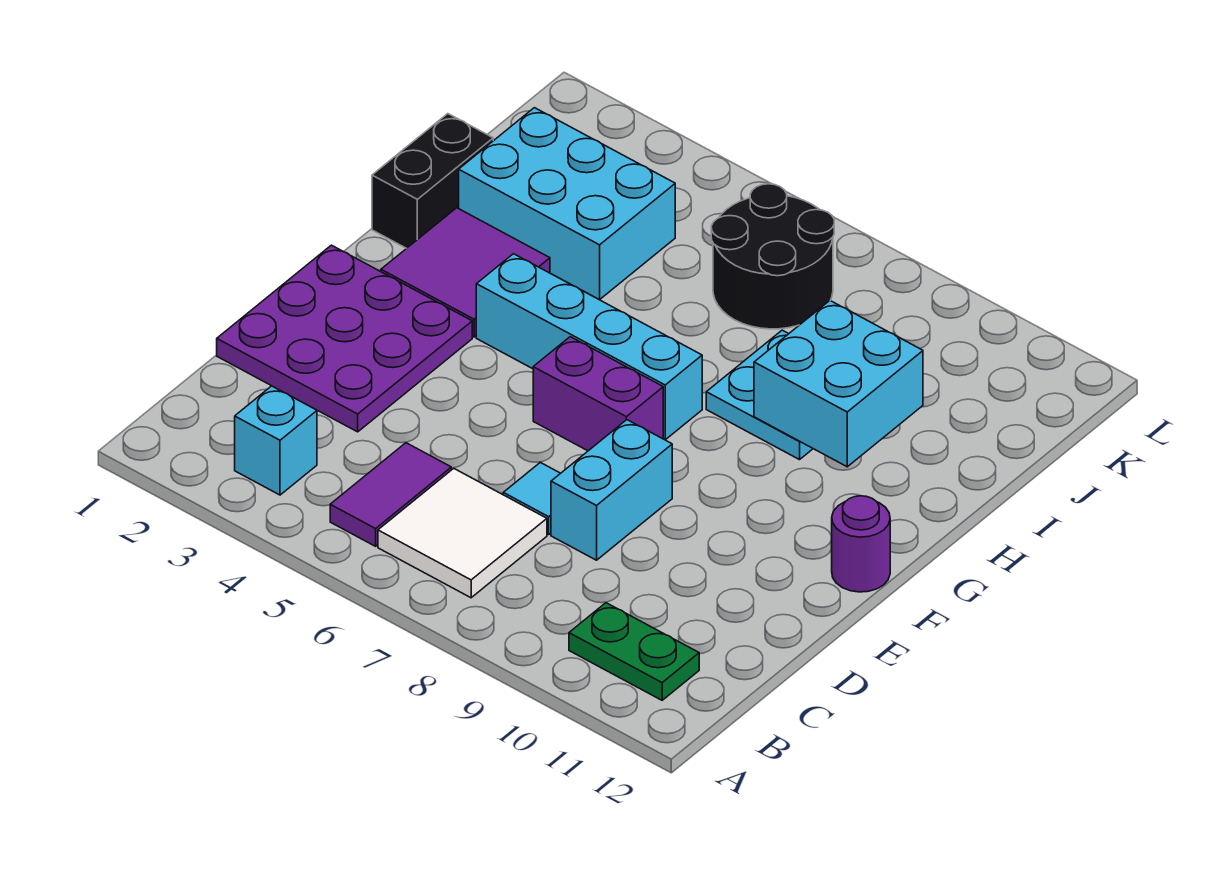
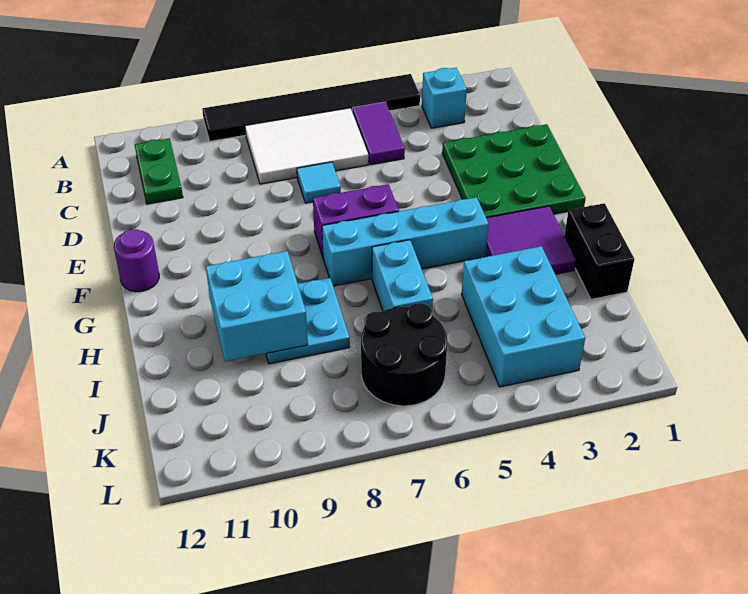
none -> black 1x6 tile [202,74,420,141]
white 2x2 tile [378,468,547,598] -> white 2x3 tile [245,108,368,184]
green 1x2 plate [569,603,699,700] -> green 1x2 plate turned to [135,138,183,204]
purple 3x3 plate [217,245,472,432] -> green 3x3 plate [442,124,586,218]
cyan 1x2 brick [551,420,672,560] -> cyan 1x2 brick moved to [372,240,433,311]
cyan 2x3 brick [459,108,675,300] -> cyan 2x3 brick turned to [462,246,585,387]

